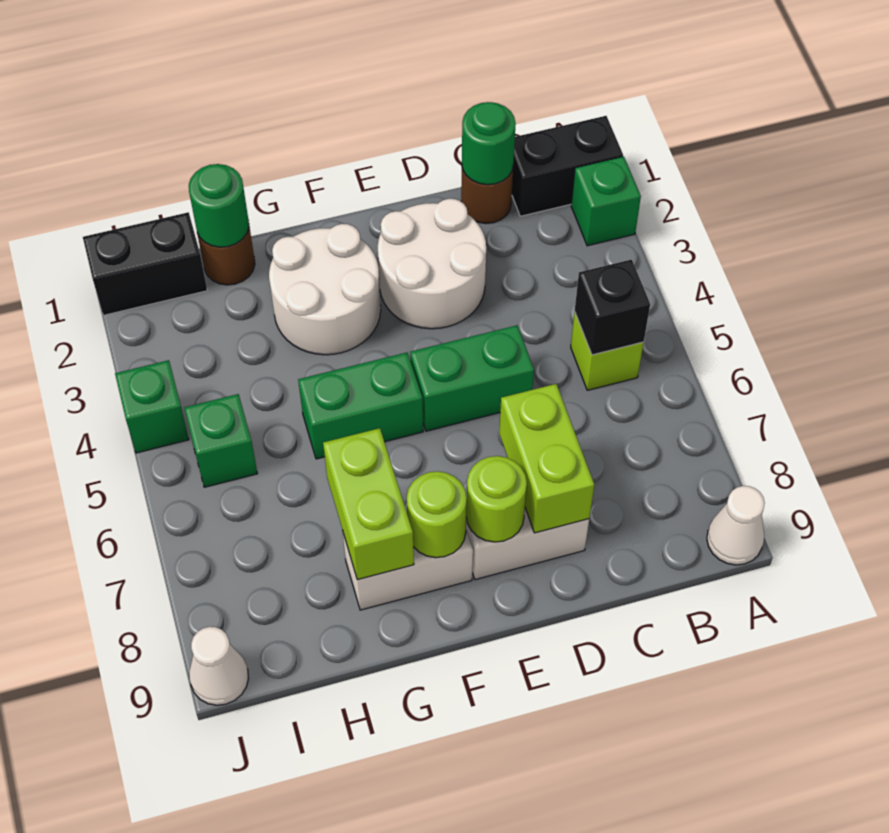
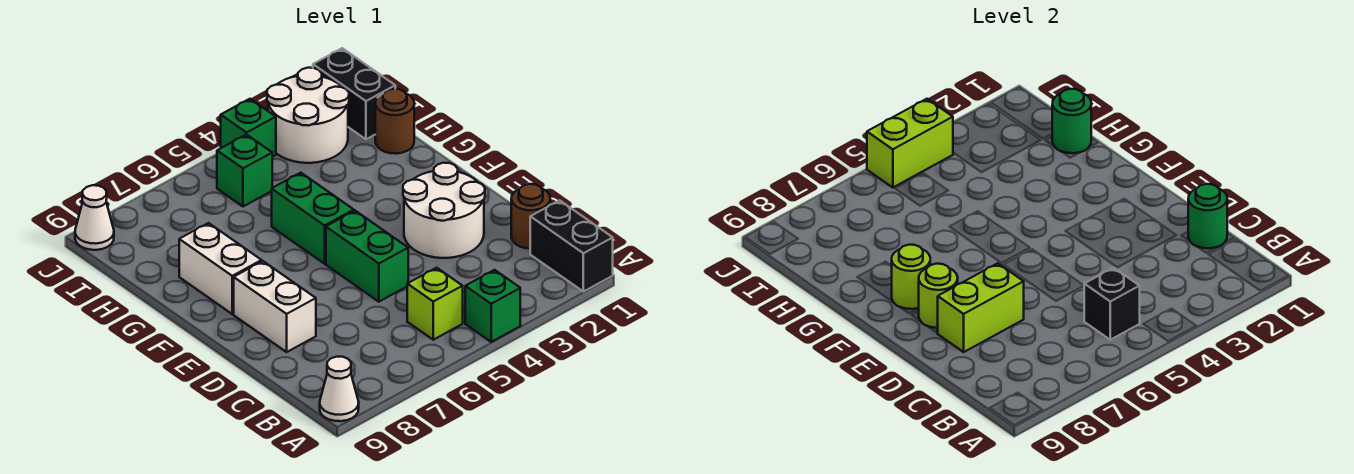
green 1x1 brick [571,156,641,246] -> green 1x1 brick moved to [465,270,520,342]
white 2x2 round brick [269,224,381,355] -> white 2x2 round brick moved to [267,68,349,163]
lime 1x2 brick [323,428,414,580] -> lime 1x2 brick moved to [867,99,953,188]

